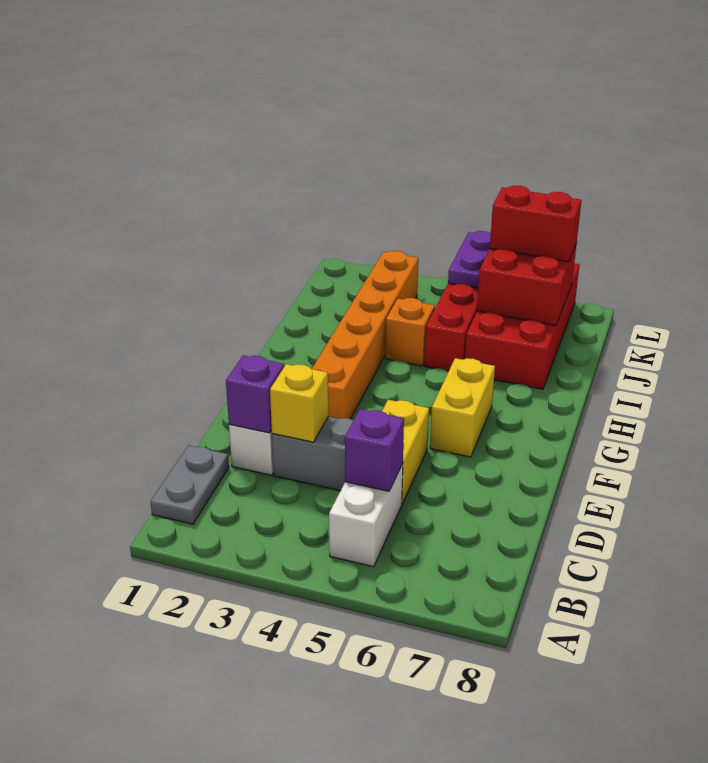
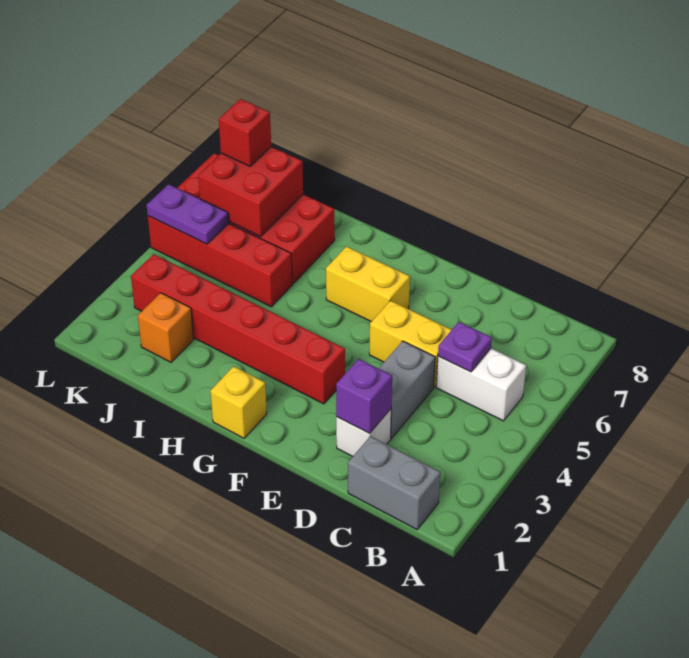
grey 1x2 plate [150,445,229,524] -> grey 1x2 brick [348,436,440,529]
purple 1x1 brick [345,409,404,491] -> purple 1x1 plate [438,322,492,372]
yellow 1x1 brick [270,364,328,442] -> yellow 1x1 brick moved to [211,366,267,438]
orange 1x6 brick [312,251,418,419] -> red 1x6 brick [131,254,345,404]
orange 1x1 brick [385,298,435,366] -> orange 1x1 brick moved to [138,293,194,362]
red 1x2 brick [490,186,581,262] -> red 1x1 brick [219,99,271,166]

